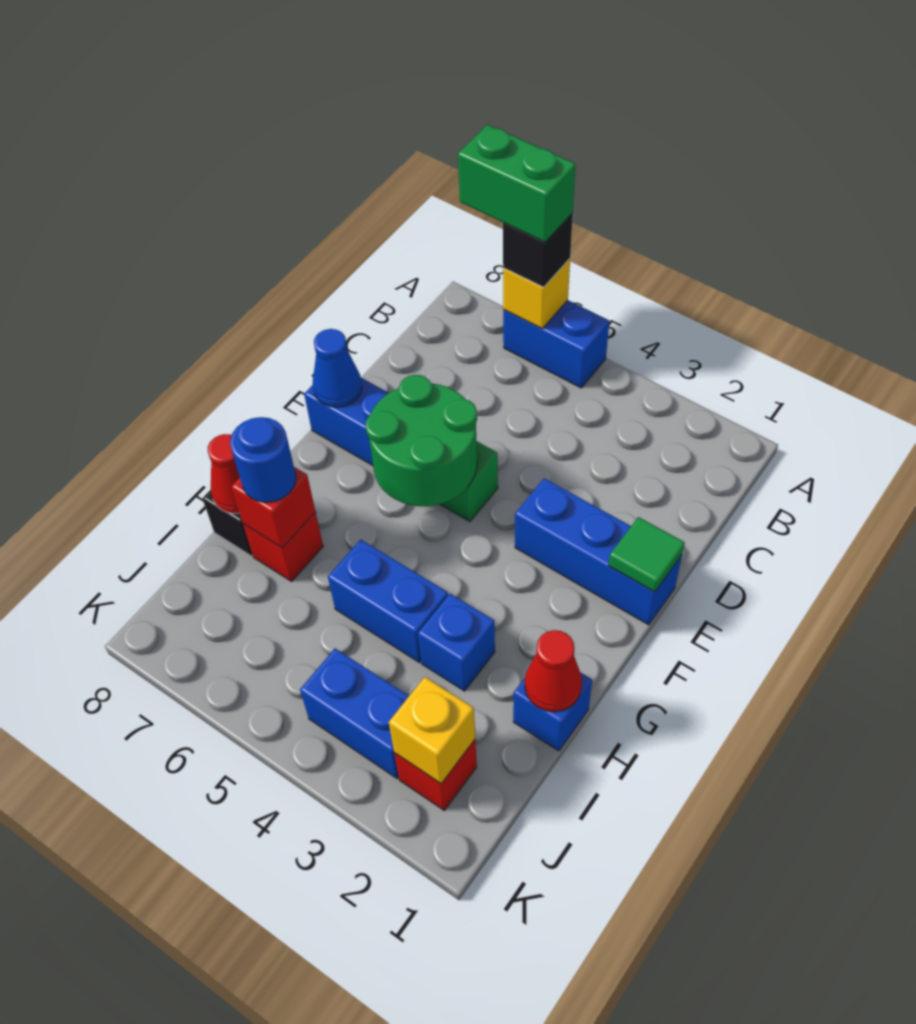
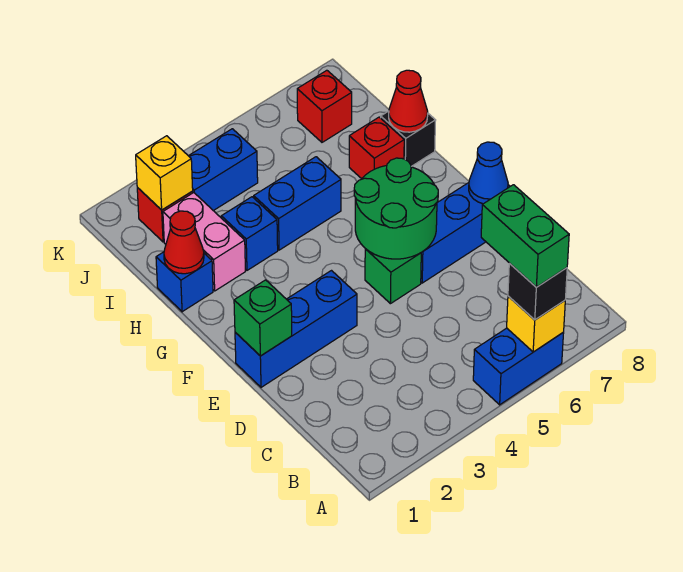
green 1x2 brick [458,125,576,242] -> green 1x2 brick turned to [481,185,569,287]
green 1x1 tile [609,517,685,592] -> green 1x1 brick [234,280,292,356]
none -> pink 1x2 brick [163,193,245,291]
red 1x1 brick [231,467,315,548] -> red 1x1 brick moved to [297,70,352,142]
blue 1x1 round brick [230,417,296,502] -> none

